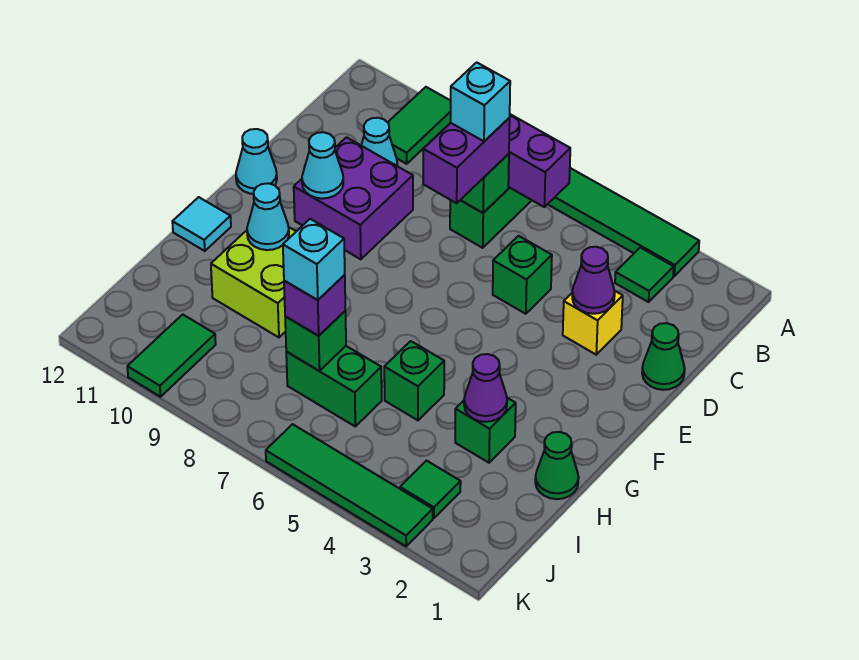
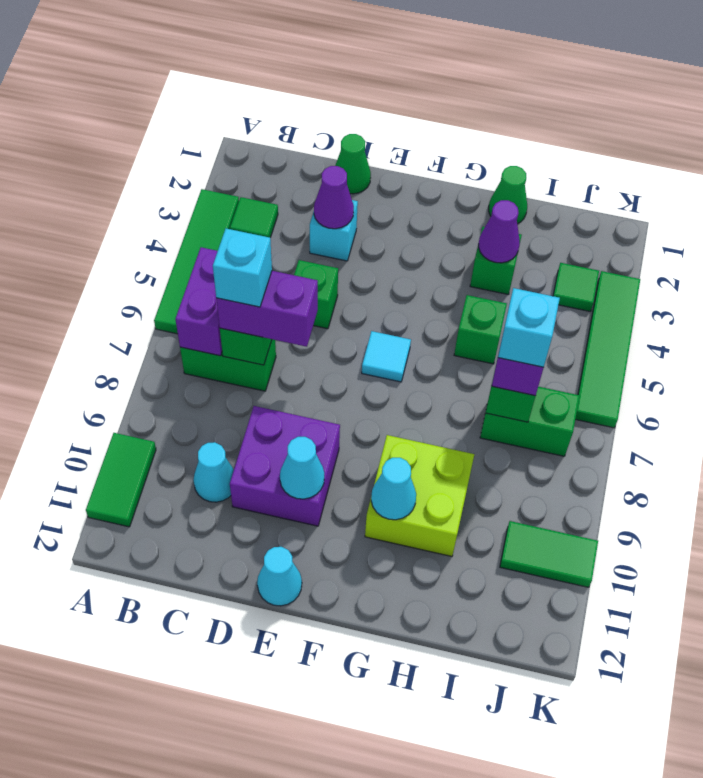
green 1x2 tile [388,87,451,164] -> green 1x2 tile turned to [86,433,156,527]
yellow 1x1 brick [563,291,623,355] -> cyan 1x1 brick [310,200,358,261]
cyan 1x1 tile [172,197,231,251] -> cyan 1x1 tile moved to [362,331,411,382]
green 1x2 brick [286,346,382,426] -> green 1x2 brick turned to [480,387,579,456]

